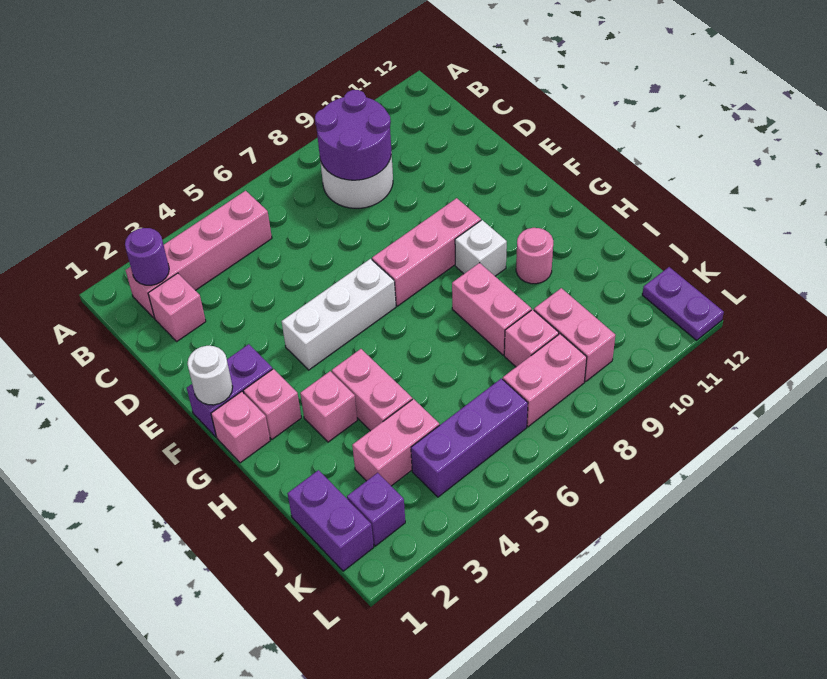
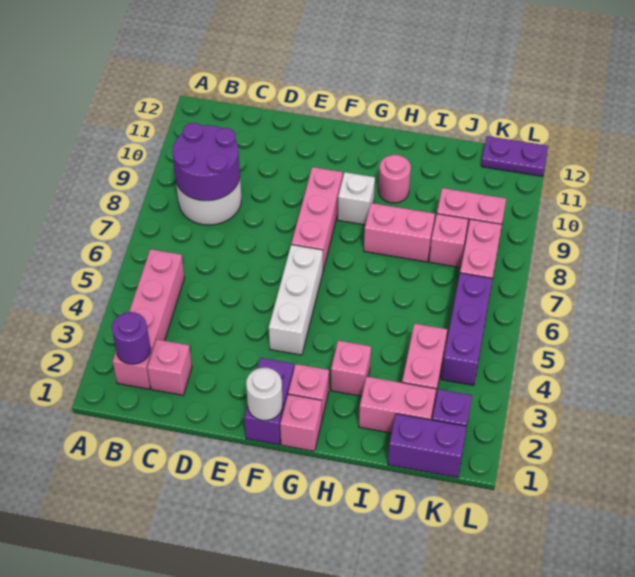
pink 1x2 brick [332,349,412,431] -> pink 1x2 brick moved to [359,377,436,433]

